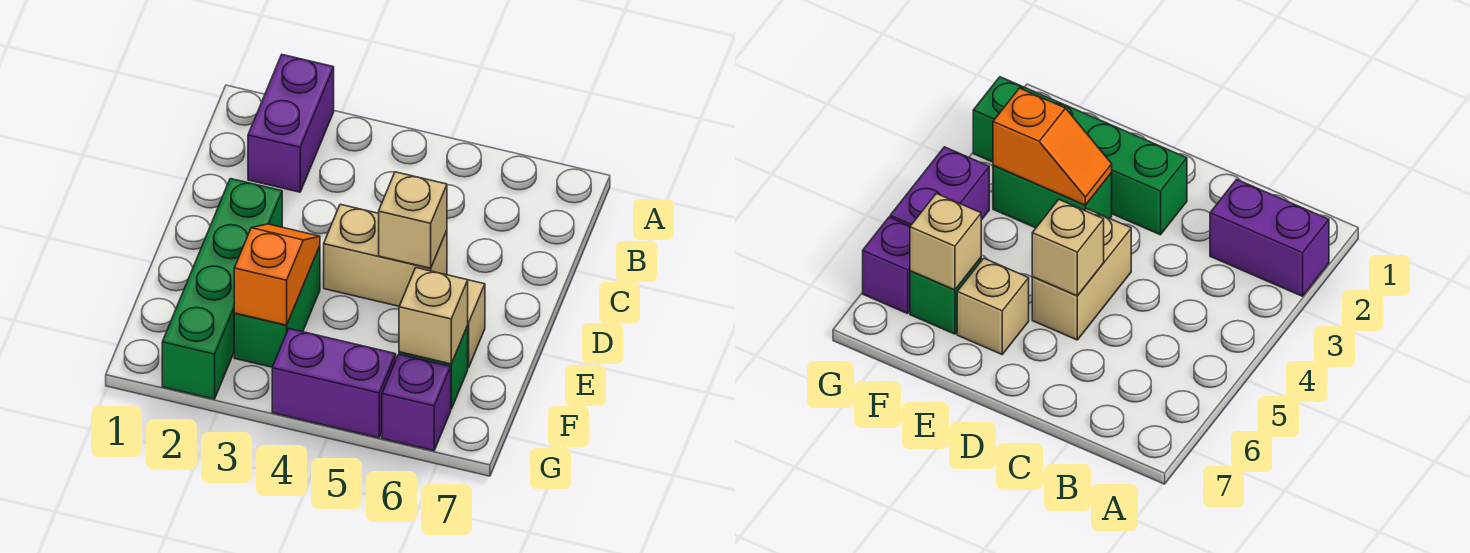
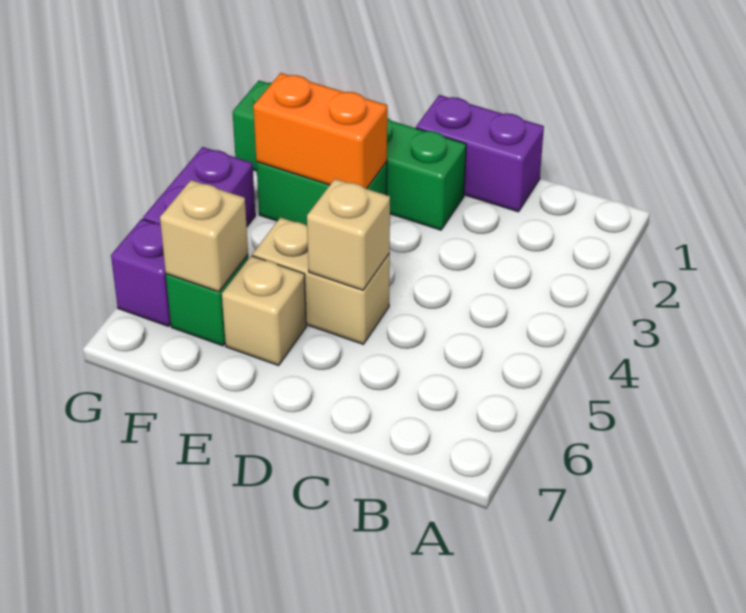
purple 1x2 brick [248,55,334,192] -> purple 1x2 brick moved to [416,95,544,212]
tan 1x2 brick [324,204,447,306] -> tan 1x2 brick turned to [252,218,390,344]
orange 1x2 slope [234,224,320,325] -> orange 1x2 brick [253,73,387,189]

